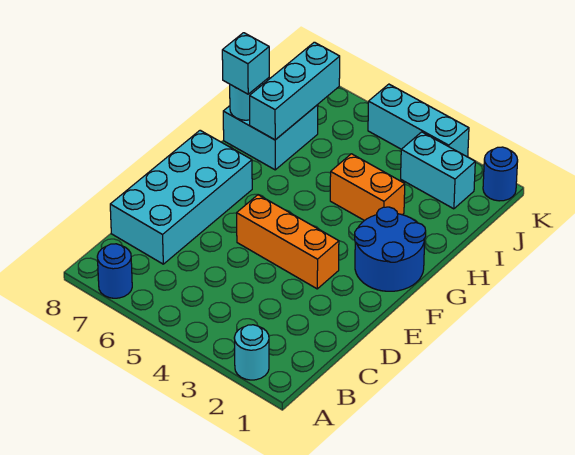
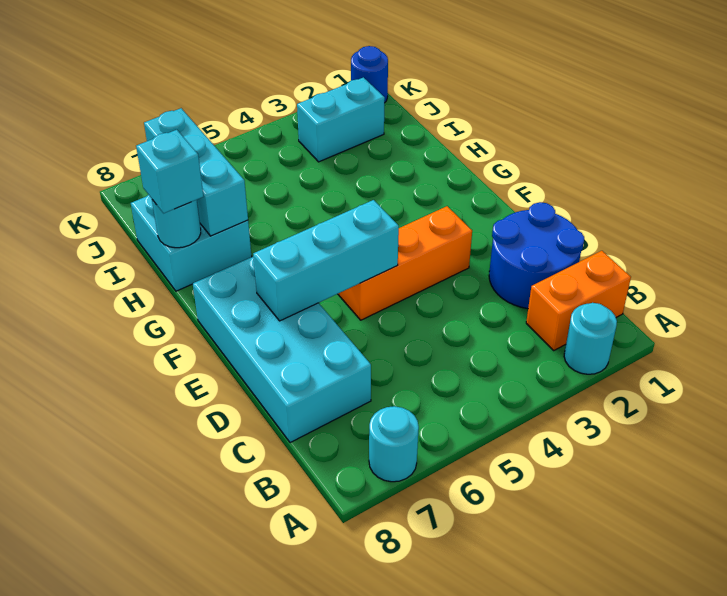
blue 1x1 round brick [97,244,132,298] -> cyan 1x1 round brick [369,406,419,482]
blue 2x2 round brick [355,207,426,291] -> blue 2x2 round brick moved to [489,202,584,309]
orange 1x2 brick [330,154,405,221] -> orange 1x2 brick moved to [526,251,631,350]
cyan 1x3 brick [368,84,469,157] -> cyan 1x3 brick moved to [253,200,399,321]

